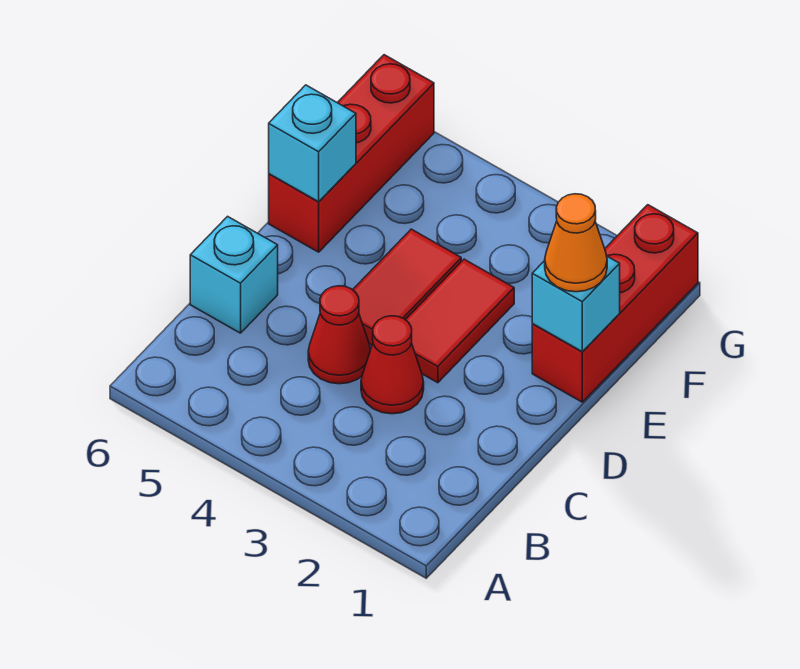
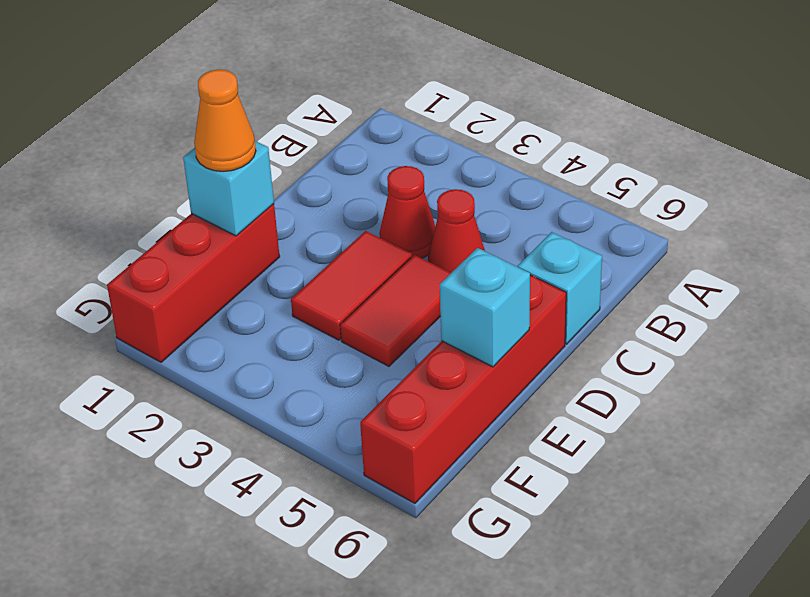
red 1x3 brick [269,55,434,252] -> red 1x4 brick [360,275,566,503]

